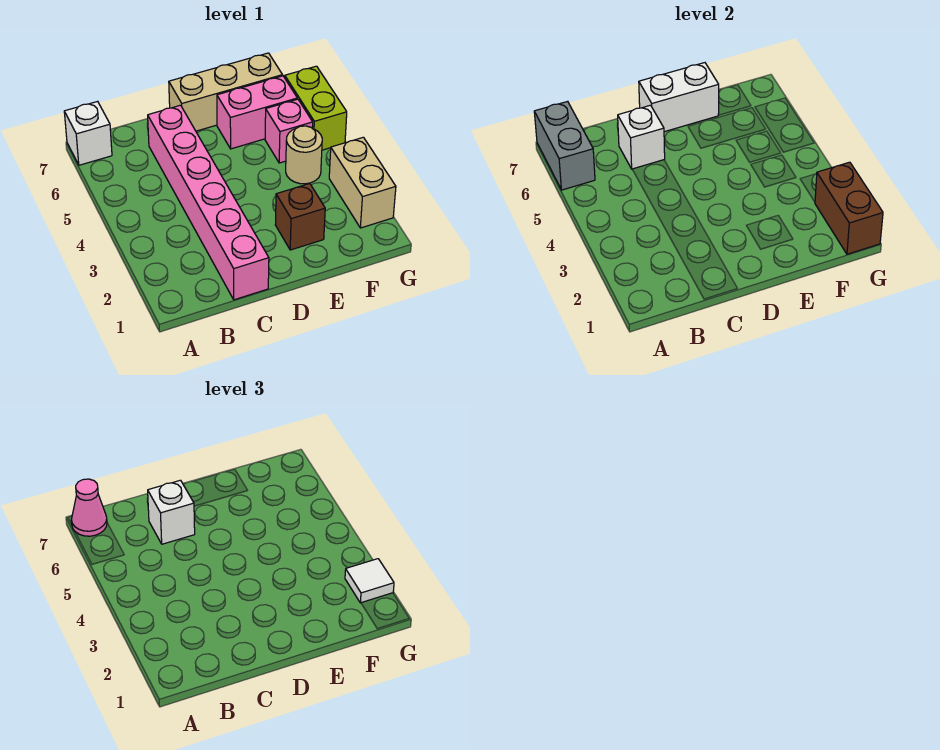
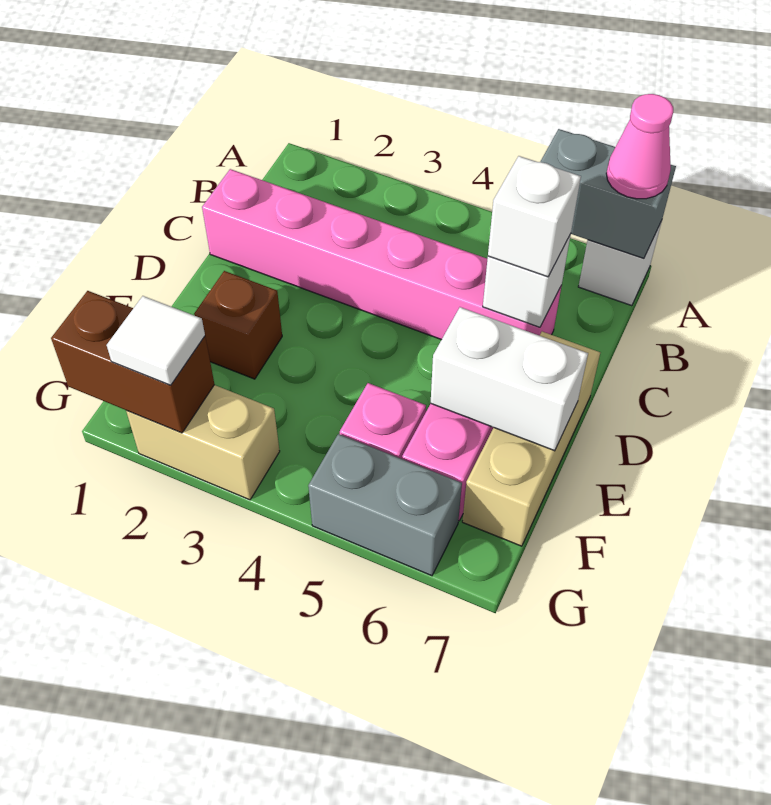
white 1x2 brick [639,63,719,132] -> white 1x2 brick turned to [431,307,588,451]
tan 1x1 round brick [286,126,322,184] -> none
lime 1x2 brick [285,66,347,150] -> grey 1x2 brick [308,434,462,576]

